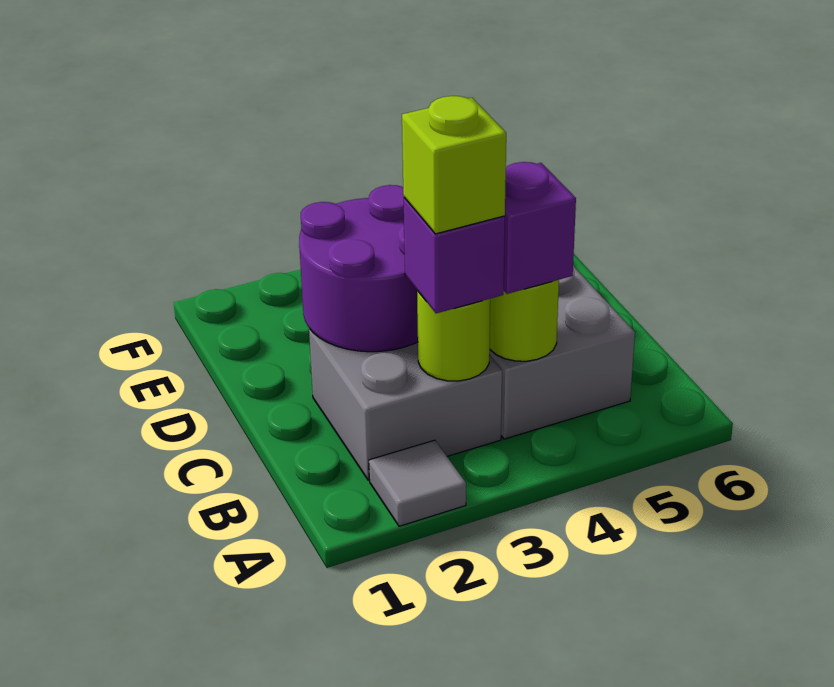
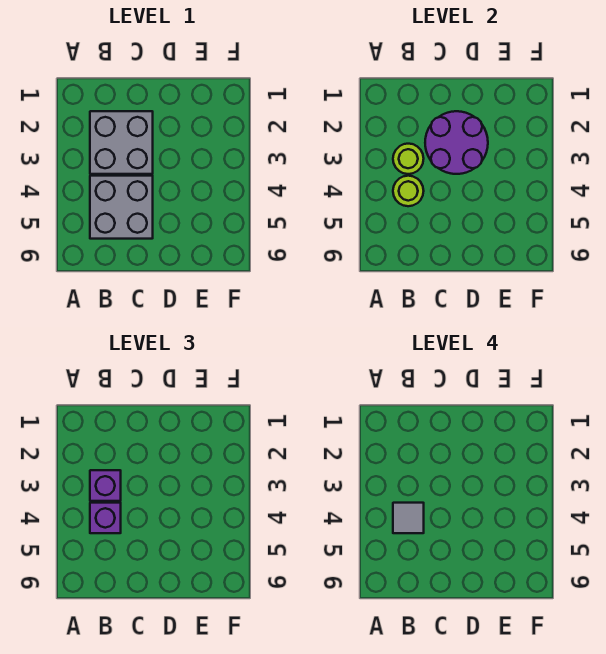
grey 1x1 tile [369,440,466,526] -> grey 1x1 tile moved to [393,503,424,533]
lime 1x1 brick [402,96,506,234] -> none

